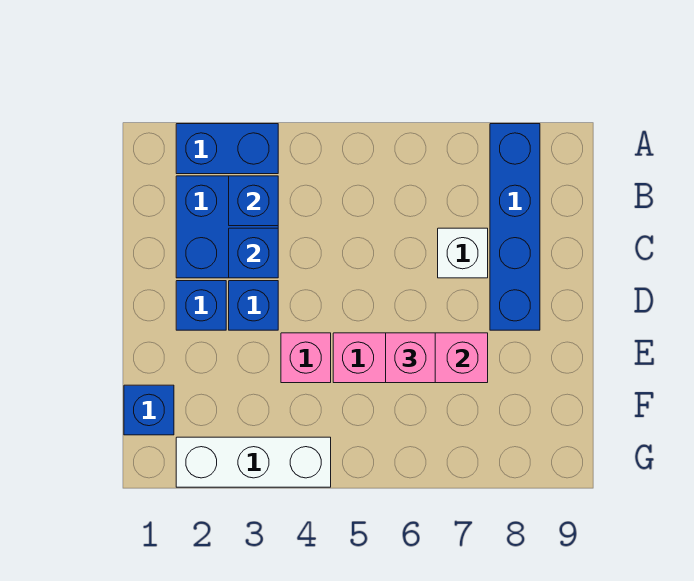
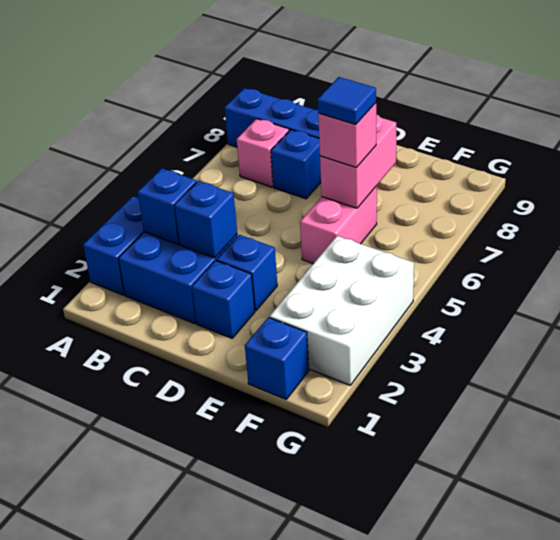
white 1x1 brick [438,228,488,278] -> blue 1x1 brick [271,130,321,199]
pink 1x1 brick [281,333,331,383] -> pink 1x1 brick moved to [237,119,289,187]
none -> blue 1x1 tile [318,77,376,124]
white 1x3 brick [176,437,331,487] -> white 2x3 brick [270,236,414,385]

